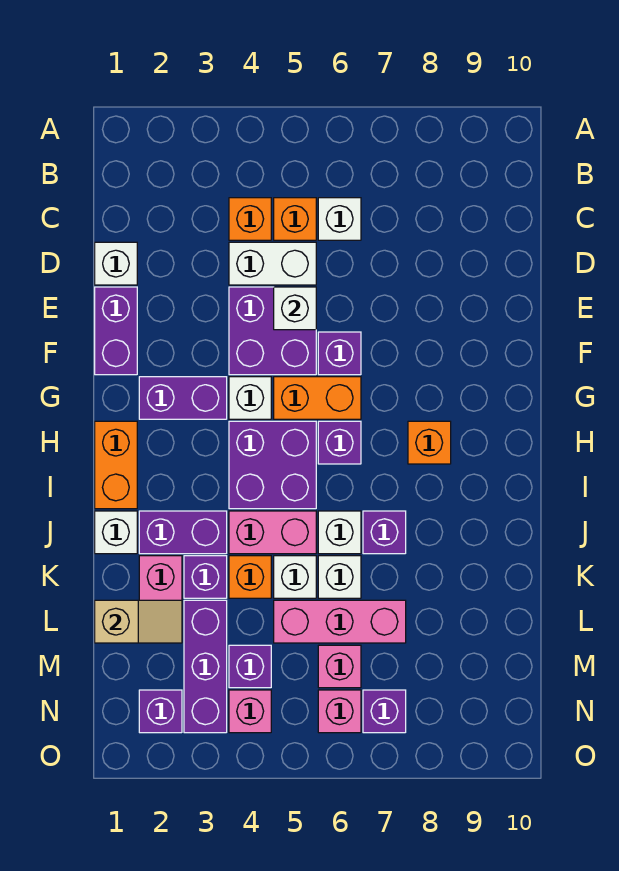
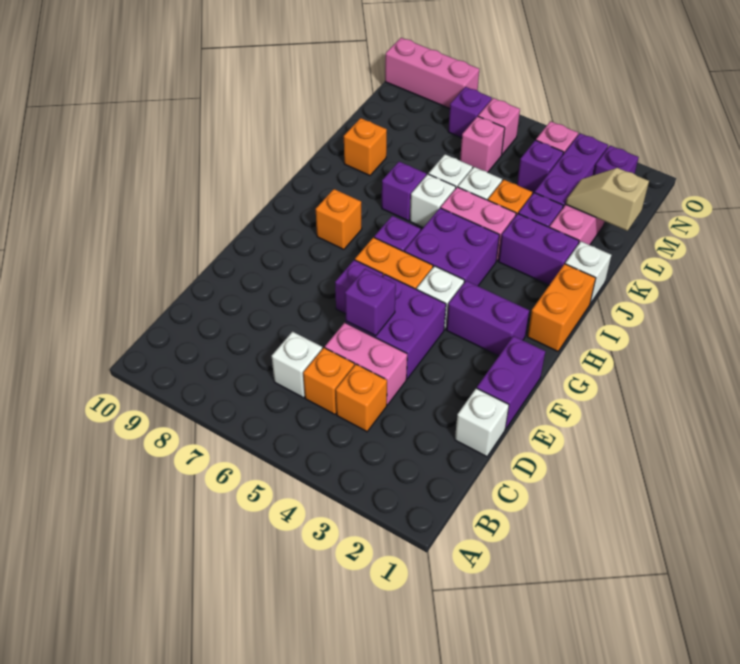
white 1x2 brick [229,242,316,285] -> pink 1x2 brick [325,323,407,405]
white 1x1 brick [274,287,316,330] -> purple 1x1 brick [345,269,396,336]
none -> orange 1x1 brick [344,118,387,176]
pink 1x3 brick [274,600,406,643] -> pink 1x3 brick moved to [385,38,479,109]

